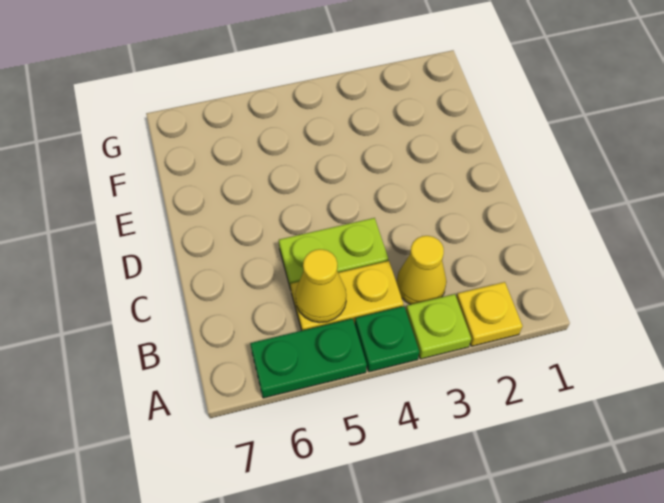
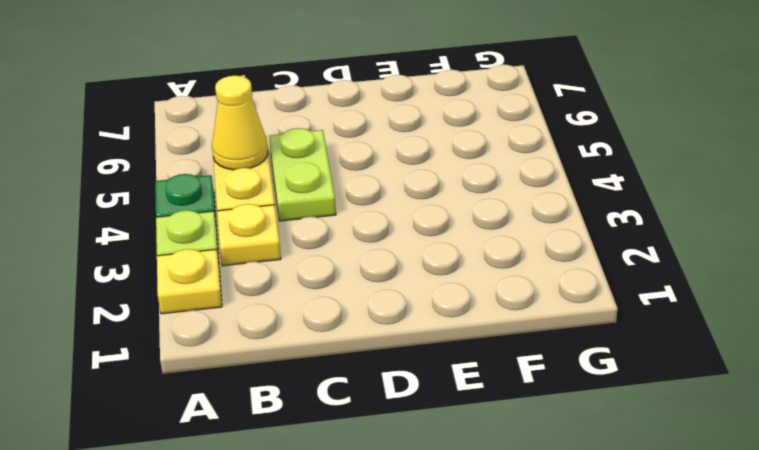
green 1x2 plate [250,319,367,398] -> none
yellow 1x1 cone [397,236,446,305] -> yellow 1x1 plate [217,204,281,266]

